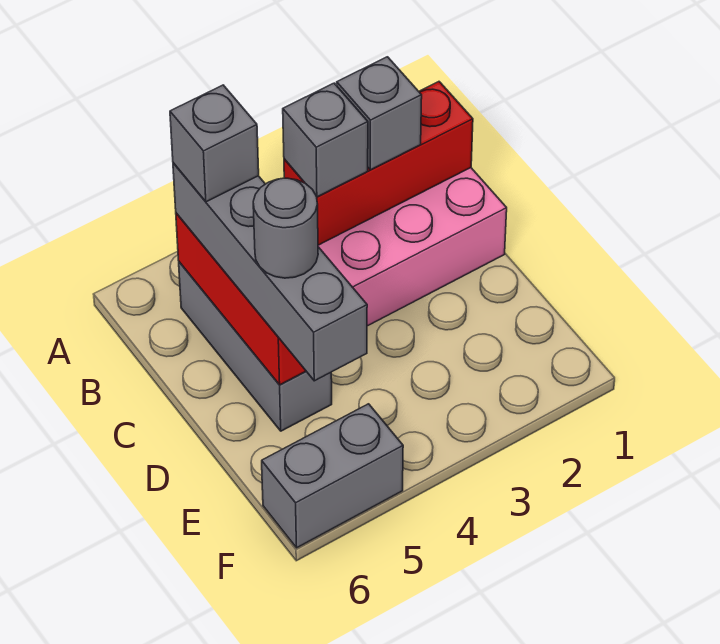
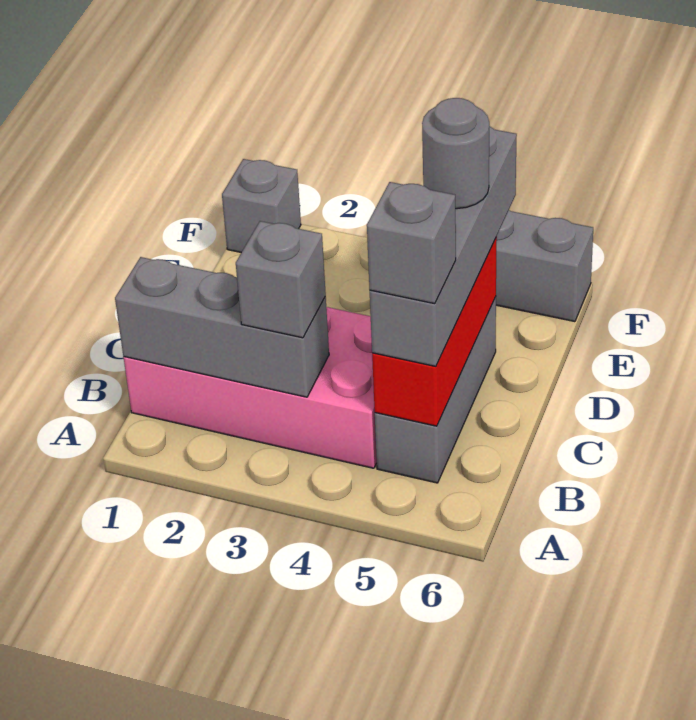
red 1x3 brick [284,82,473,245] -> grey 1x3 brick [115,257,329,397]
grey 1x1 brick [337,57,422,170] -> grey 1x1 brick moved to [222,159,301,253]

